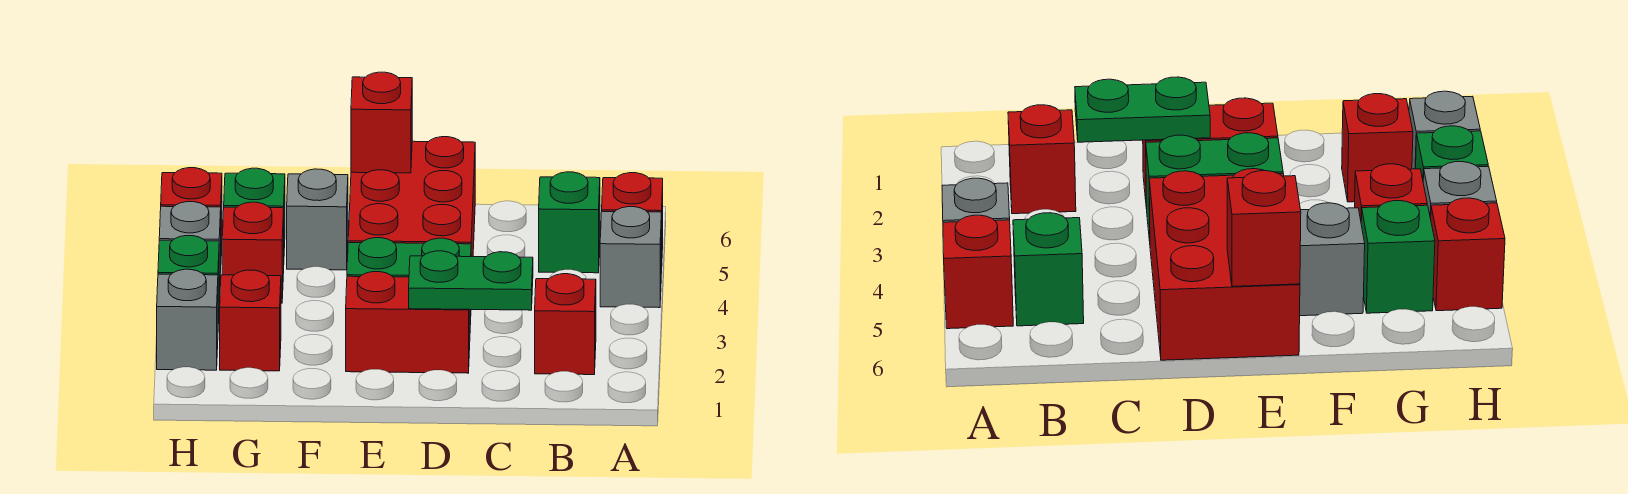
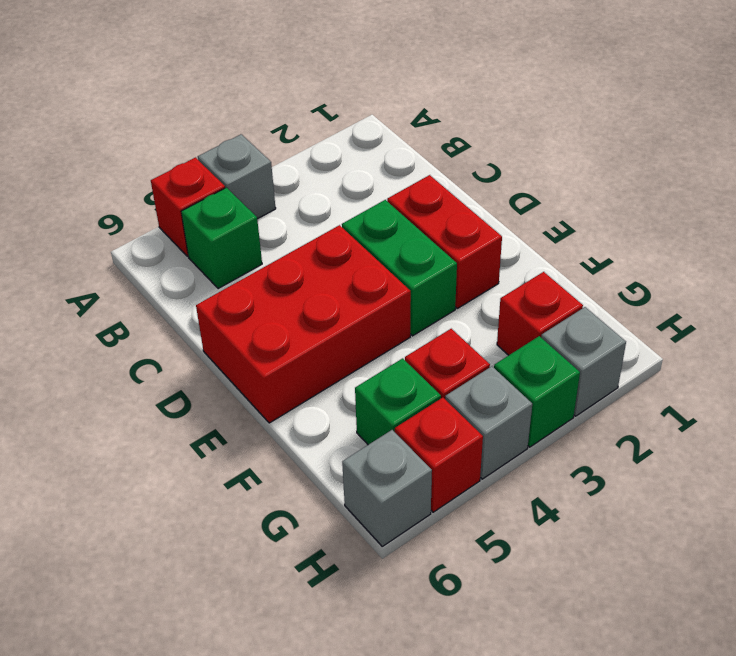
red 1x1 brick [535,274,596,375] -> none
green 1x2 plate [409,251,533,310] -> none
red 1x1 brick [351,72,412,173] -> none
grey 1x1 brick [287,169,348,270] -> grey 1x1 brick moved to [342,430,432,546]

